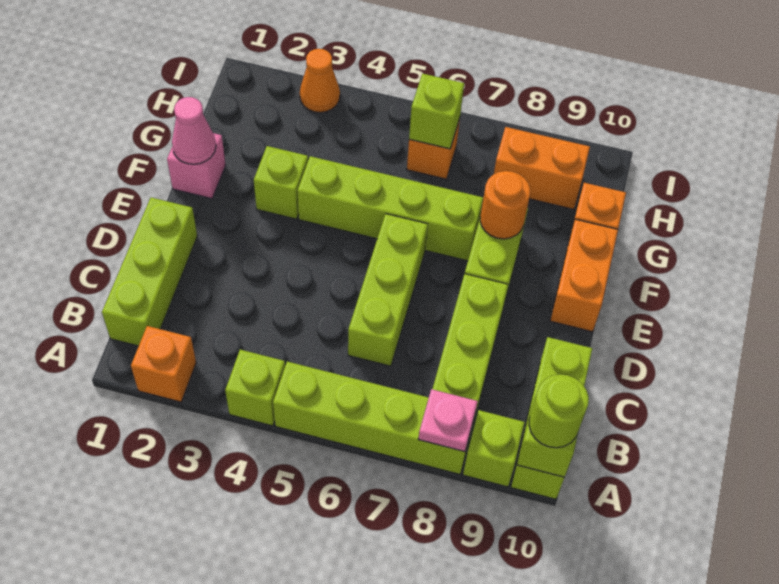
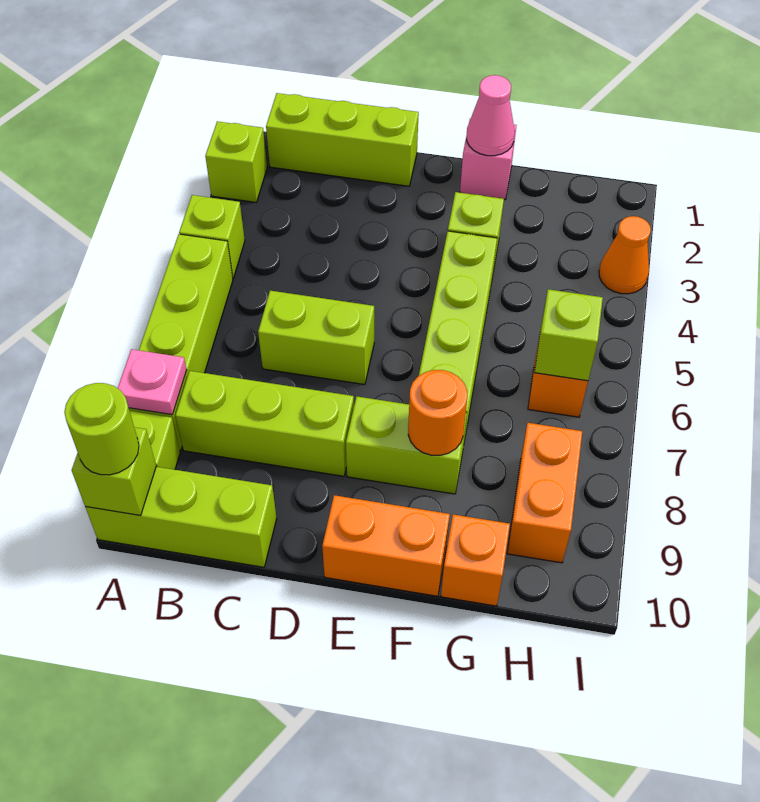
orange 1x1 brick [131,326,196,402] -> lime 1x1 brick [205,121,267,202]
lime 1x3 brick [348,214,428,366] -> lime 1x2 brick [258,291,374,385]

